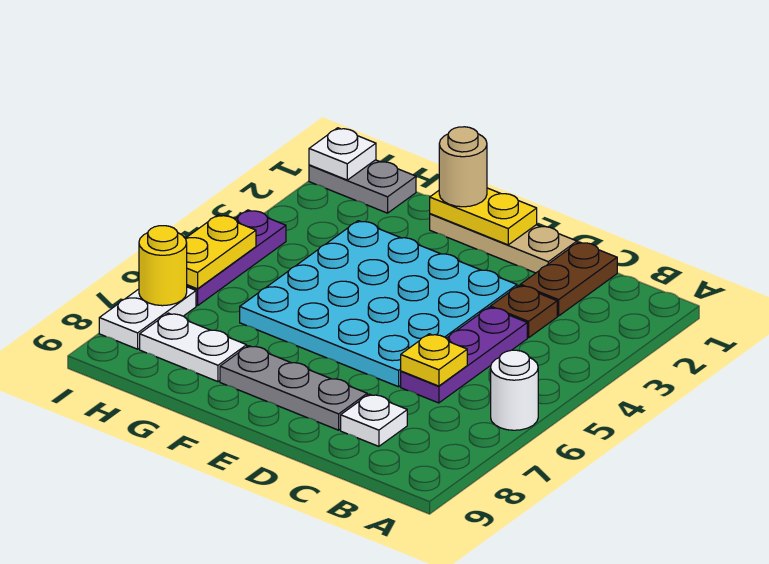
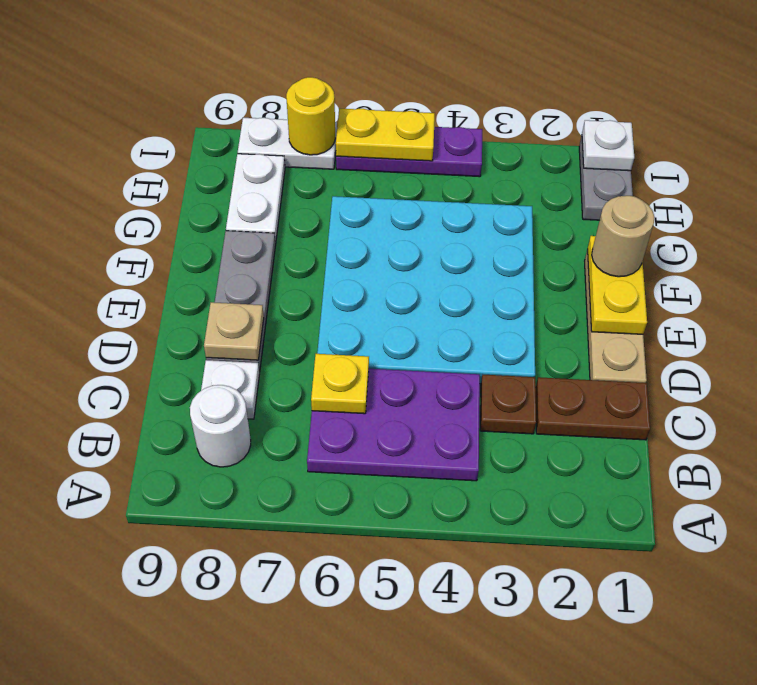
white 1x1 round brick [491,350,538,430] -> white 1x1 round brick moved to [190,385,251,467]
purple 1x3 plate [401,307,527,403] -> purple 2x3 plate [307,369,480,481]
none -> tan 1x1 plate [204,302,264,360]

